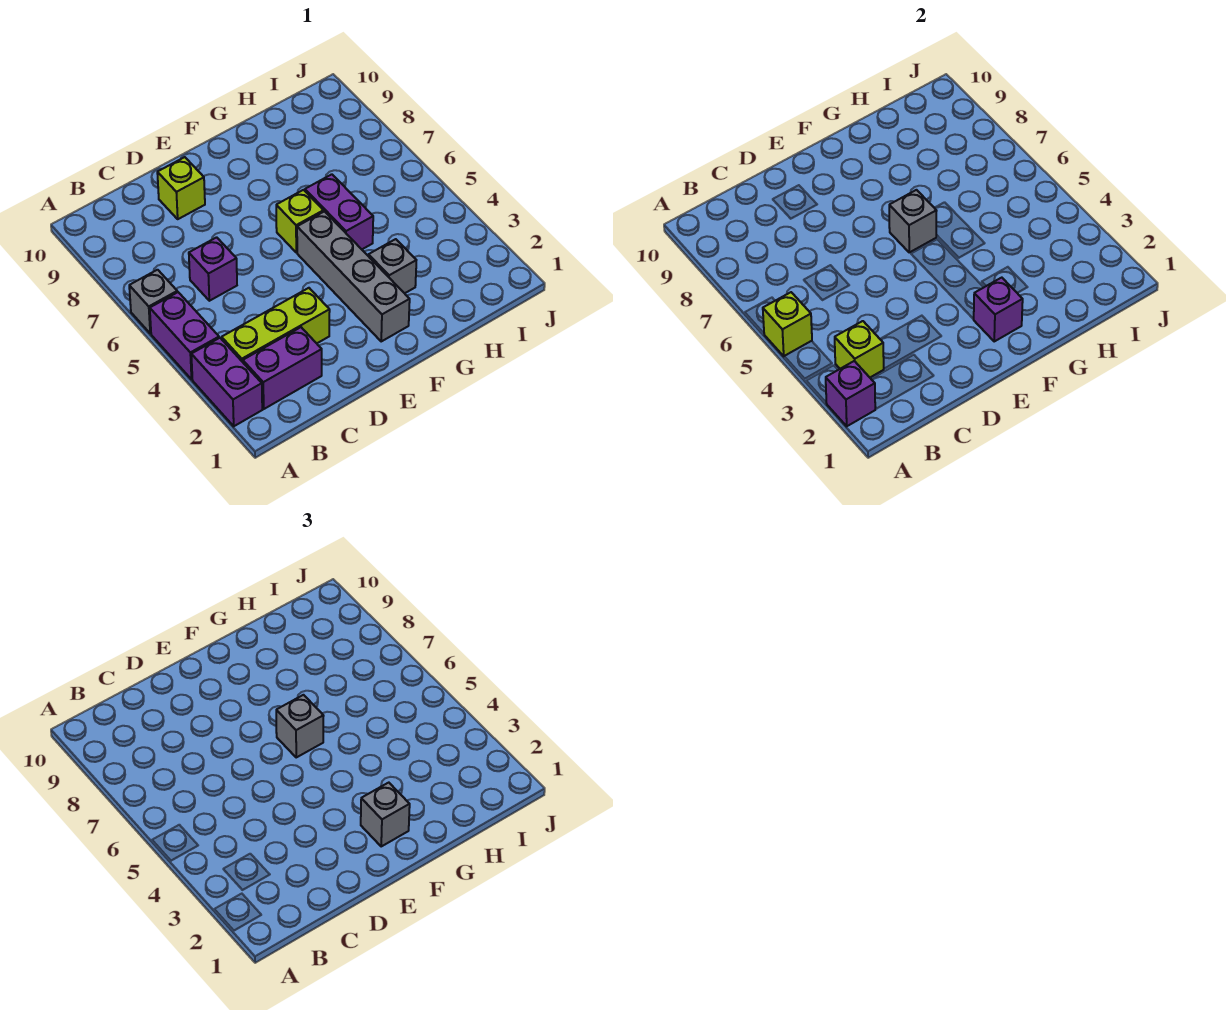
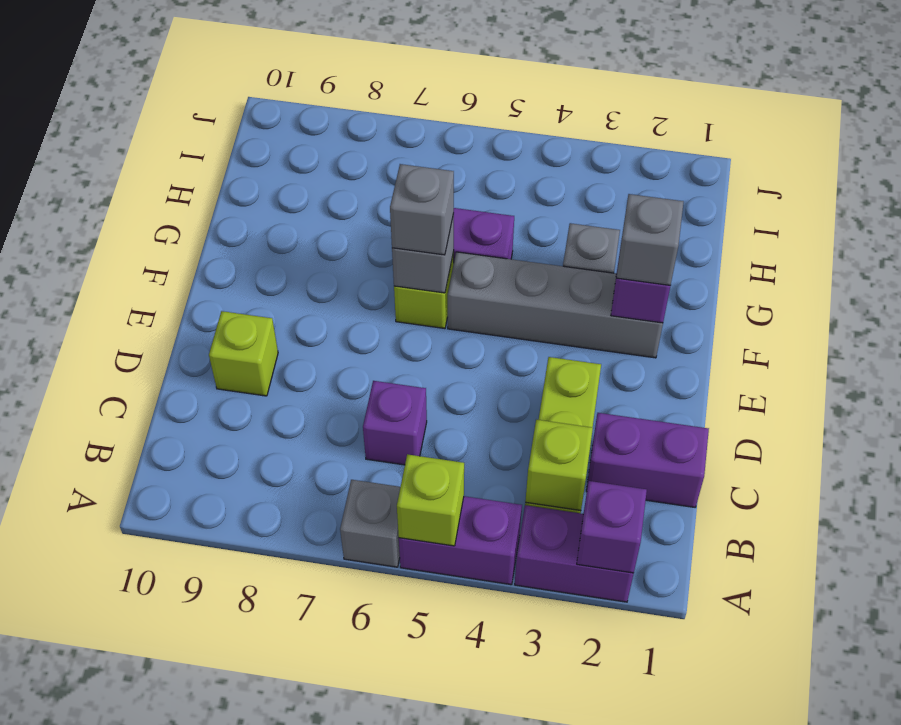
purple 1x2 brick [243,327,322,409] -> purple 1x2 brick turned to [586,413,709,507]

